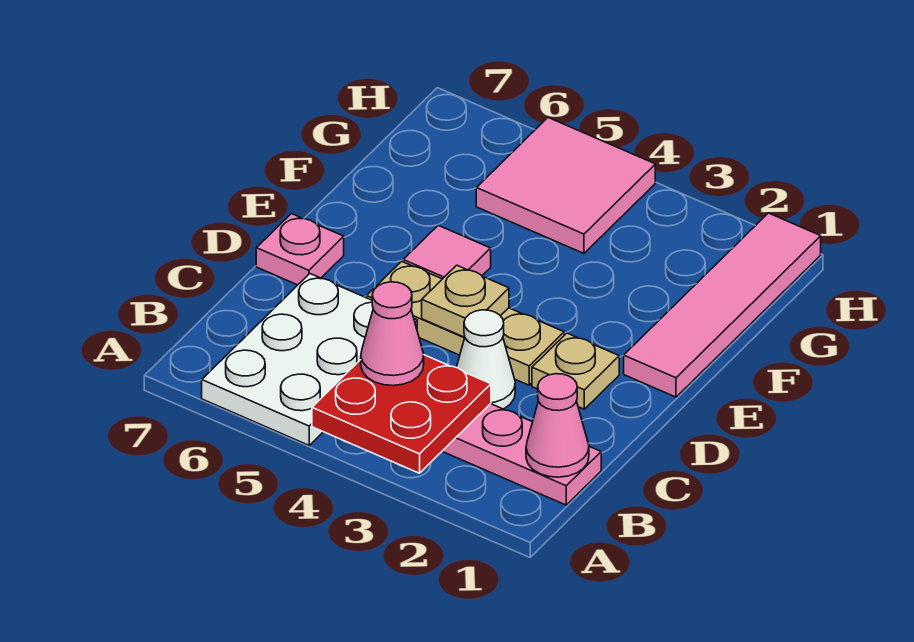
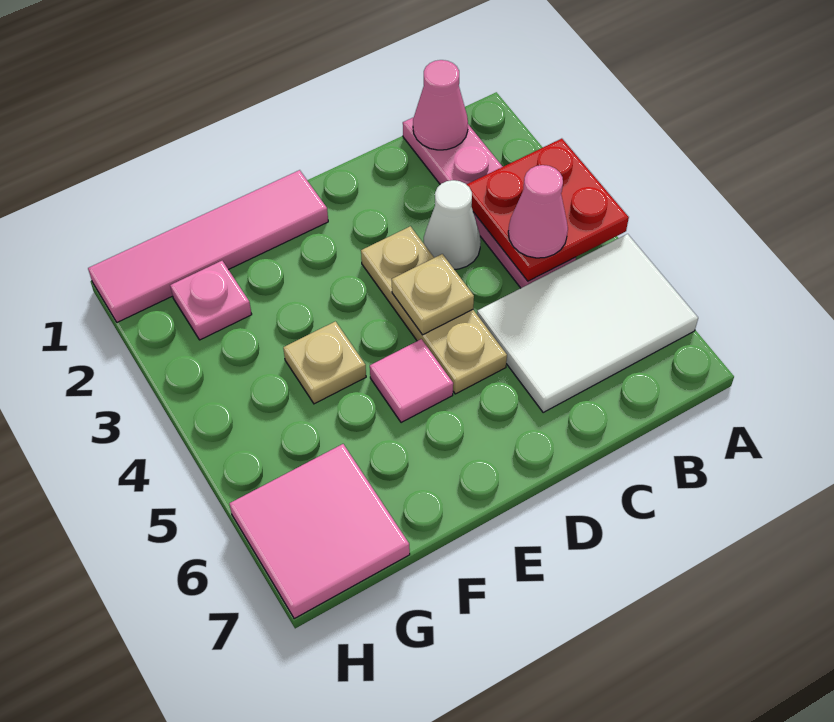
white 2x3 plate [202,274,417,445] -> white 2x3 tile [477,234,698,413]
tan 1x1 plate [532,333,619,409] -> tan 1x1 plate moved to [283,321,366,404]
pink 1x1 plate [256,214,344,285] -> pink 1x1 plate moved to [170,261,252,340]
pink 2x2 tile [476,118,655,253] -> pink 2x2 tile moved to [229,444,410,619]

